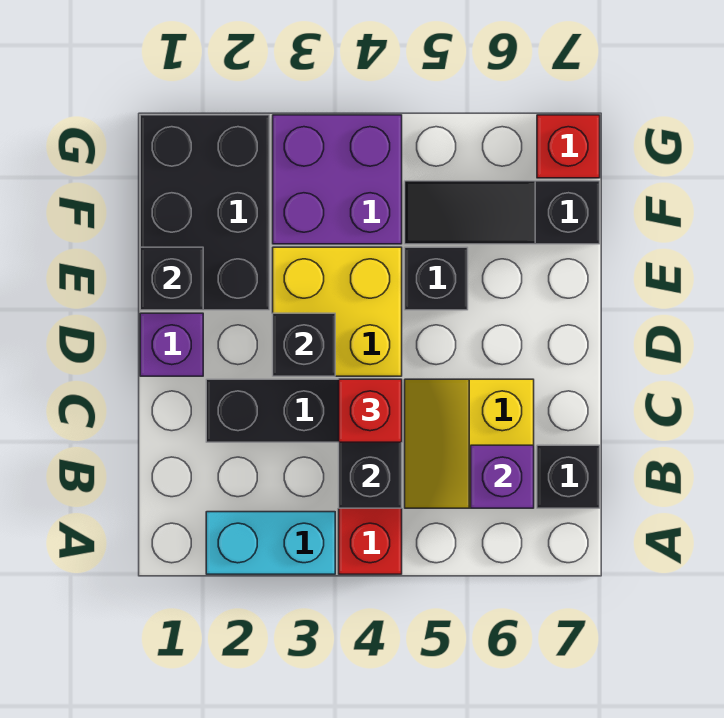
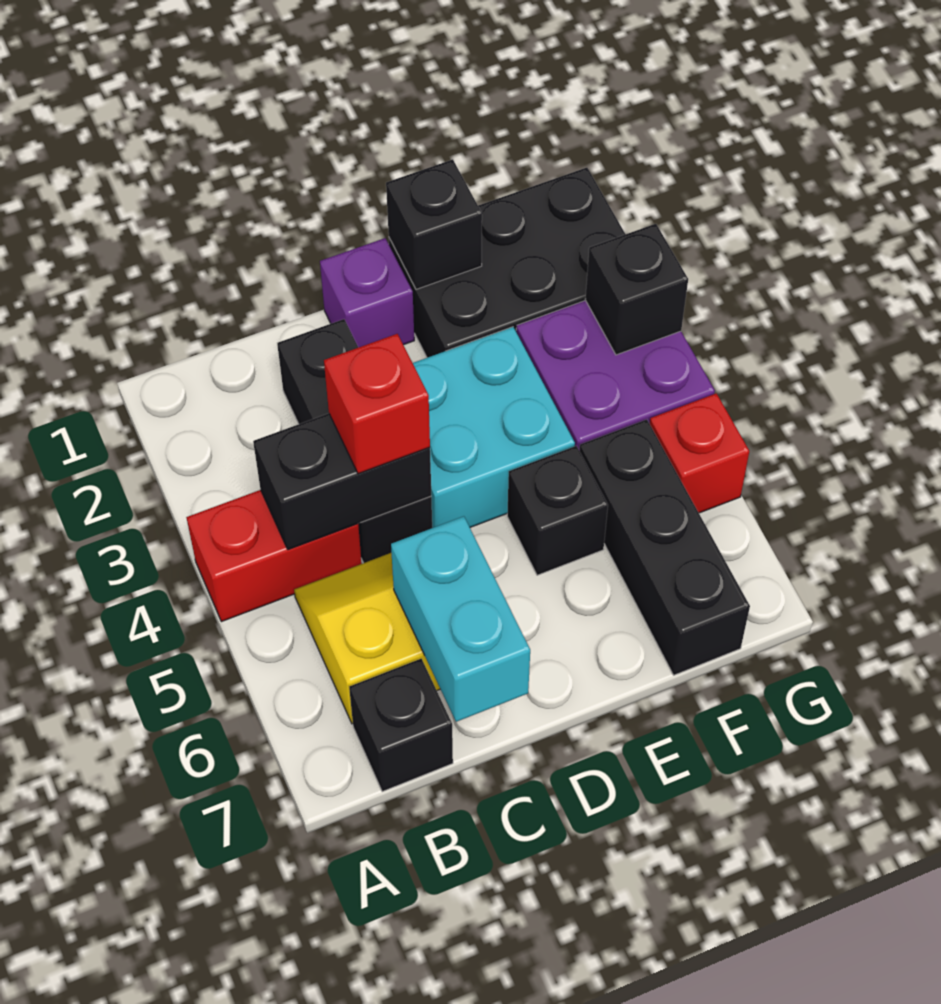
cyan 1x2 brick [206,512,335,574] -> cyan 1x2 brick moved to [391,516,530,722]
purple 1x1 brick [471,445,534,508] -> none
yellow 2x2 brick [273,247,402,376] -> cyan 2x2 brick [413,327,575,528]
black 1x1 brick [273,313,335,376] -> black 1x1 brick moved to [585,224,688,355]
black 1x3 slope [405,181,600,244] -> black 1x3 brick [579,419,750,675]
red 1x1 brick [537,115,600,178] -> red 1x1 brick moved to [650,393,749,513]

